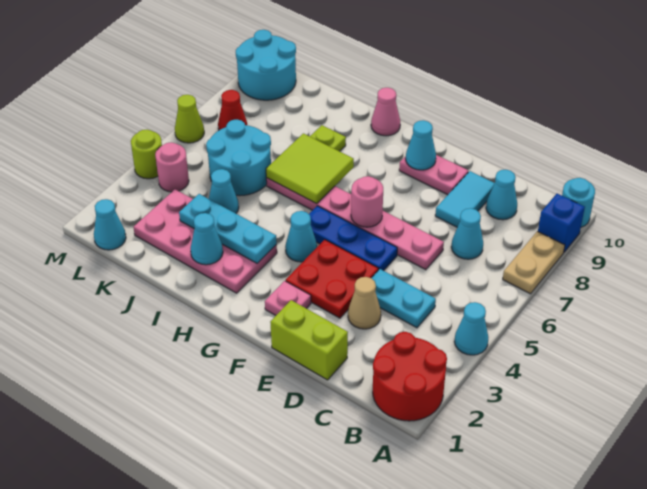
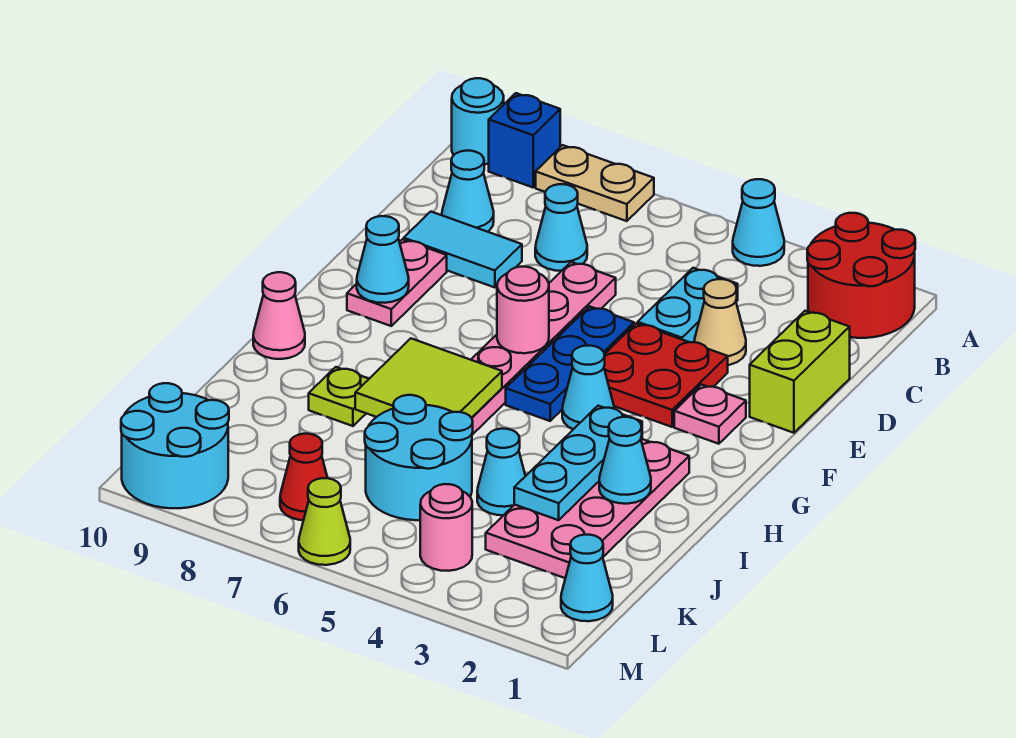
lime 1x1 round brick [131,130,162,179] -> none

